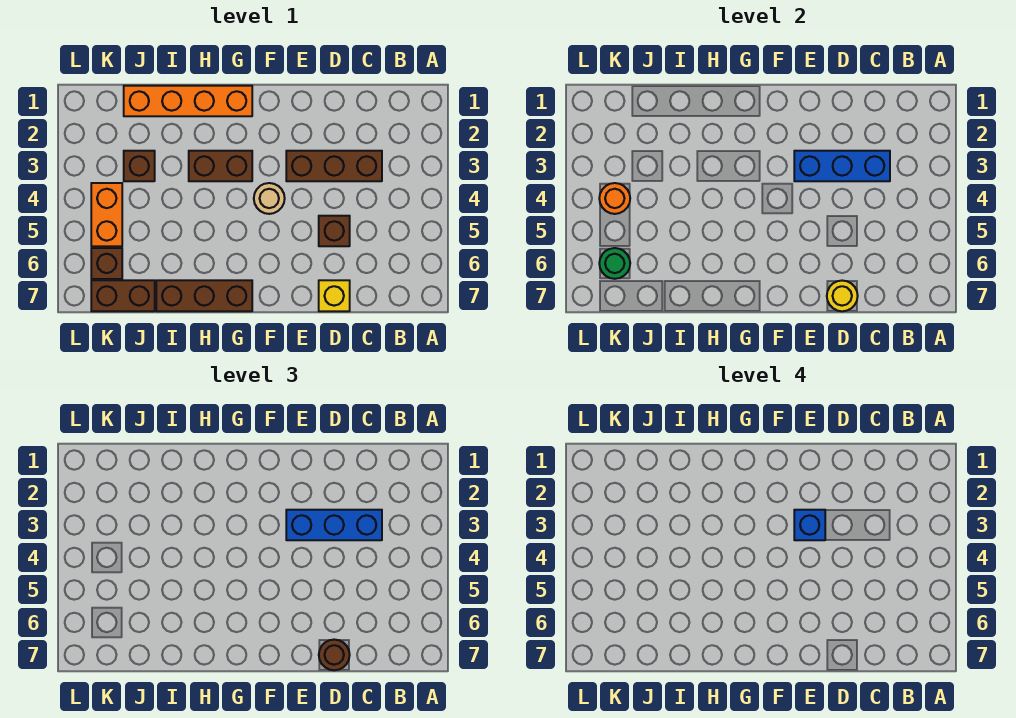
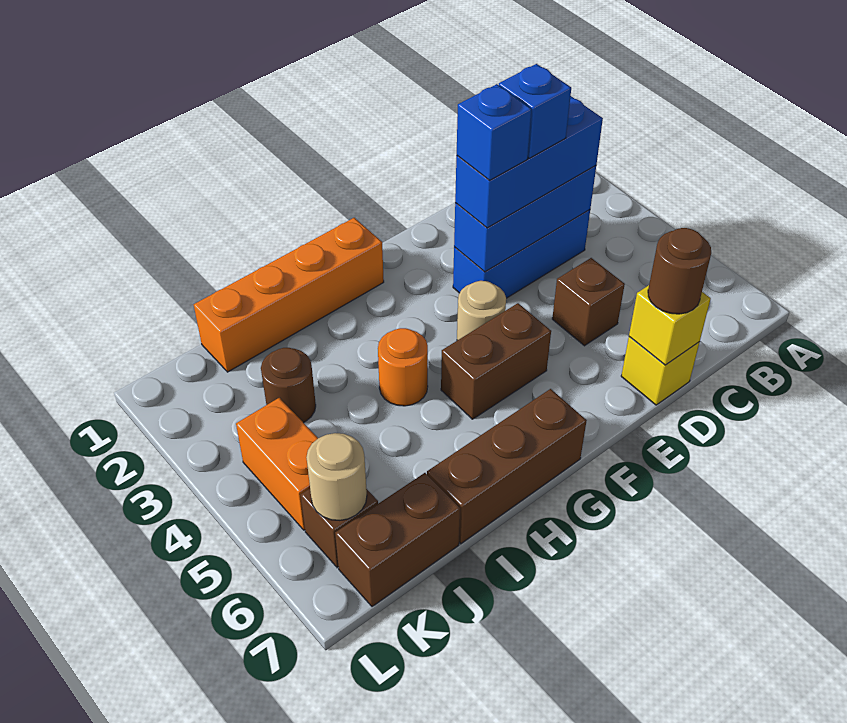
brown 1x3 brick [286,151,382,181] -> blue 1x3 brick [453,210,590,298]
none -> blue 1x1 brick [499,64,571,158]
yellow 1x1 round brick [827,281,858,311] -> yellow 1x1 brick [629,285,711,365]
brown 1x2 brick [189,151,252,181] -> brown 1x2 brick moved to [441,303,551,419]
brown 1x1 brick [124,151,155,181] -> brown 1x1 round brick [261,348,316,423]
orange 1x1 round brick [599,183,630,214] -> orange 1x1 round brick moved to [378,328,428,406]
green 1x1 round brick [599,248,630,279] -> tan 1x1 round brick [306,433,367,520]

